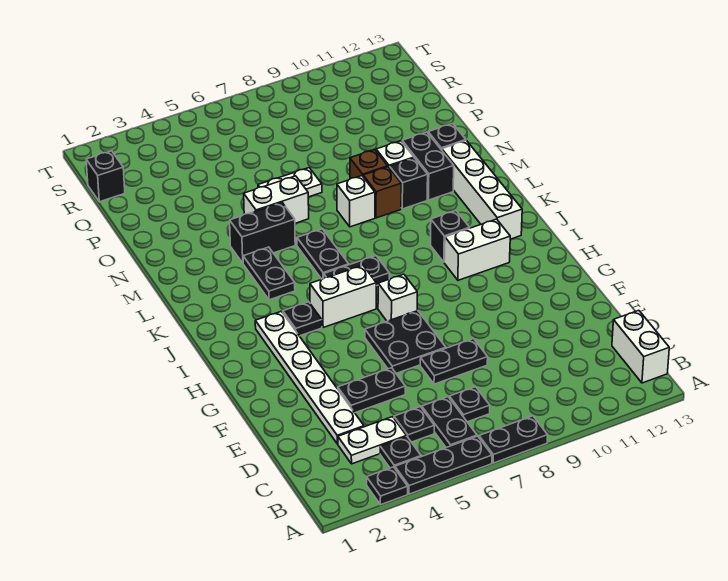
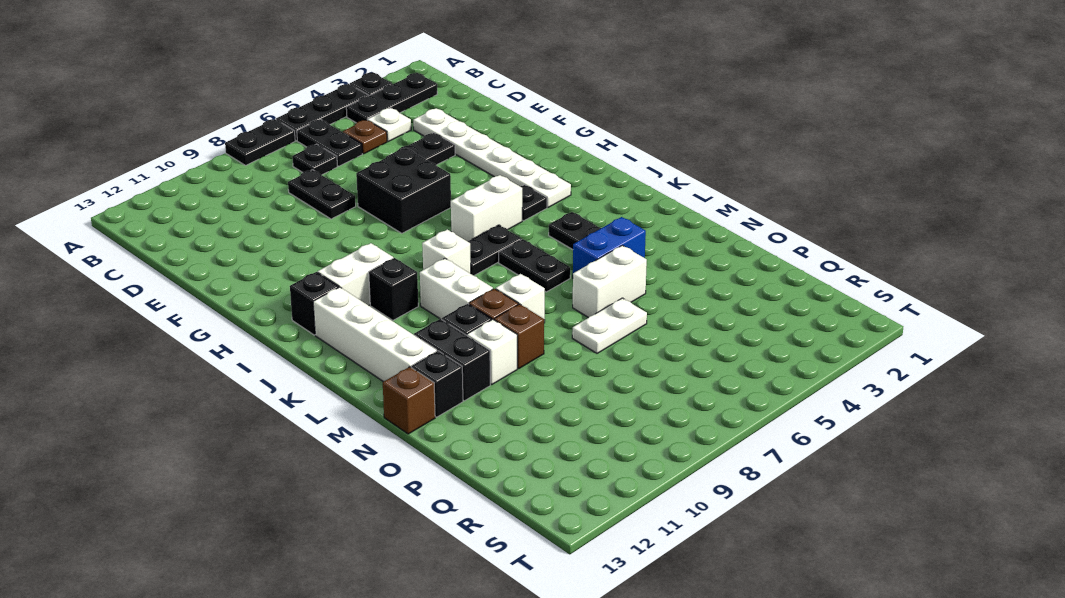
black 1x1 plate [380,437,421,468] -> black 1x3 plate [346,73,437,123]
white 1x2 brick [612,310,669,383] -> white 1x2 brick moved to [420,258,493,319]
white 1x2 plate [338,417,406,464] -> white 1x1 plate [367,108,411,141]
black 1x1 plate [394,407,434,442] -> brown 1x1 plate [343,120,387,154]
black 1x2 plate [420,339,488,384] -> black 1x2 plate turned to [288,170,356,219]
black 2x2 plate [365,311,446,373] -> black 2x2 brick [356,148,451,233]
white 1x1 brick [378,274,417,321] -> white 1x1 brick moved to [422,229,471,274]
black 1x2 brick [230,203,295,263] -> blue 1x2 brick [573,217,646,273]
none -> brown 1x1 brick [383,367,435,434]
black 1x1 brick [86,151,125,202] -> black 1x1 brick moved to [290,272,339,335]

